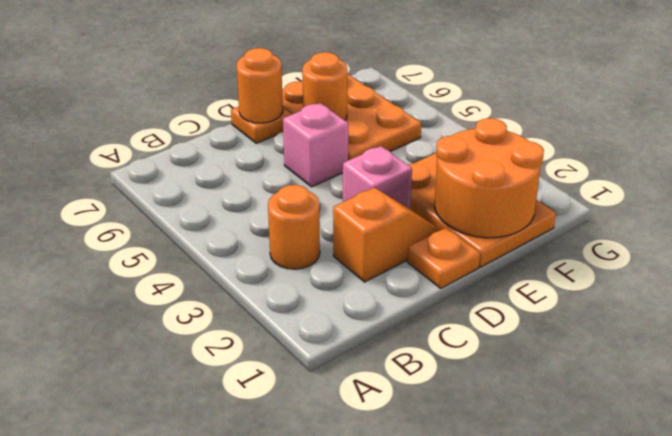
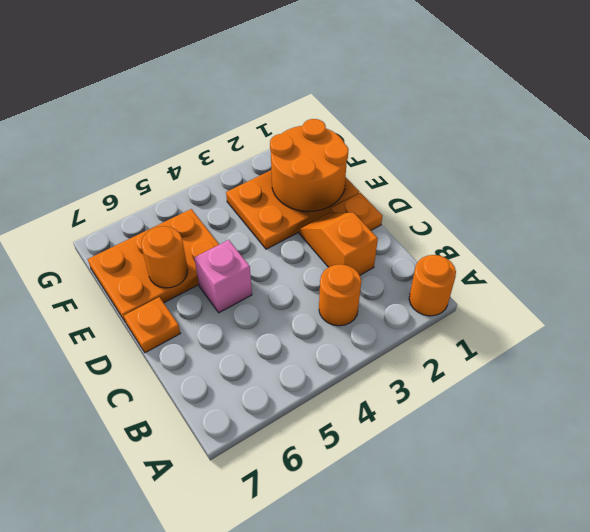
pink 1x1 brick [343,146,412,208] -> none
orange 1x1 round brick [236,48,283,123] -> orange 1x1 round brick moved to [409,255,456,316]

